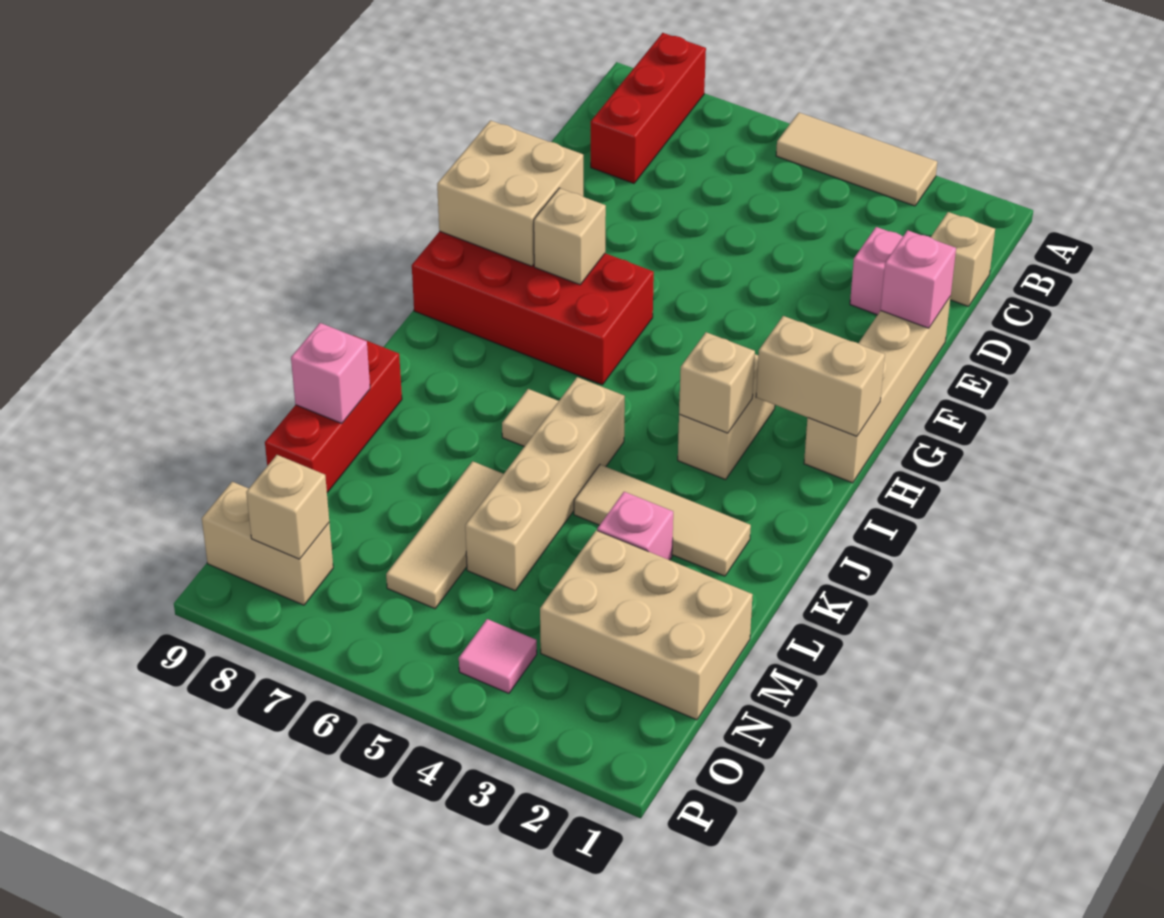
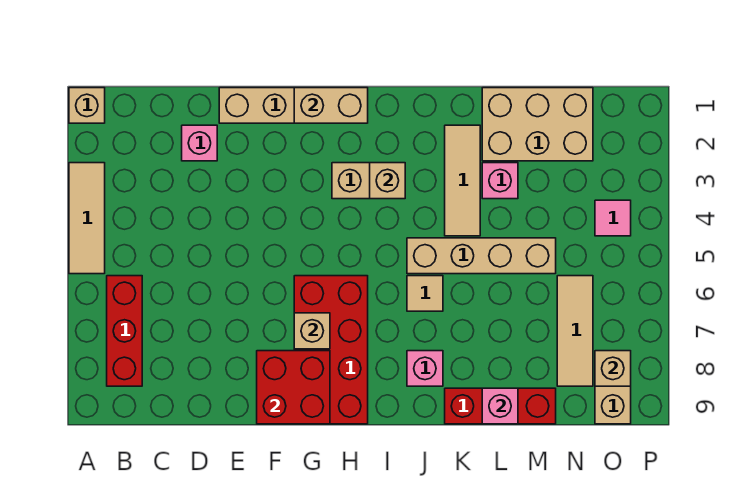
red 1x3 brick [591,33,706,183] -> red 1x3 brick turned to [107,276,142,386]
tan 1x1 brick [931,212,995,306] -> tan 1x1 brick moved to [69,88,105,123]
pink 1x1 brick [881,230,956,328] -> pink 1x1 brick moved to [407,351,443,386]
tan 2x2 brick [437,120,583,266] -> red 2x2 brick [257,351,330,424]
tan 1x2 brick [756,316,885,436] -> tan 1x2 brick turned to [294,88,368,123]
tan 1x3 tile [386,461,503,609] -> tan 1x3 tile turned to [557,276,593,386]
tan 2x3 brick [540,530,753,720] -> tan 2x3 brick turned to [482,88,593,161]

